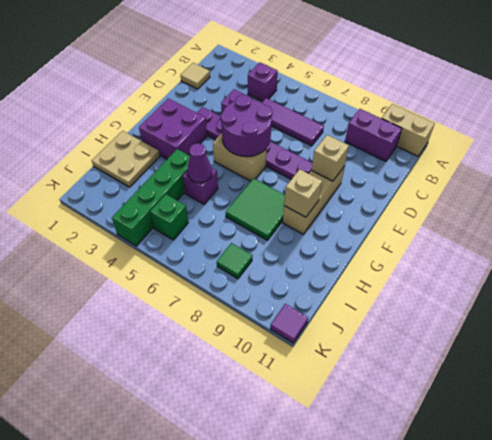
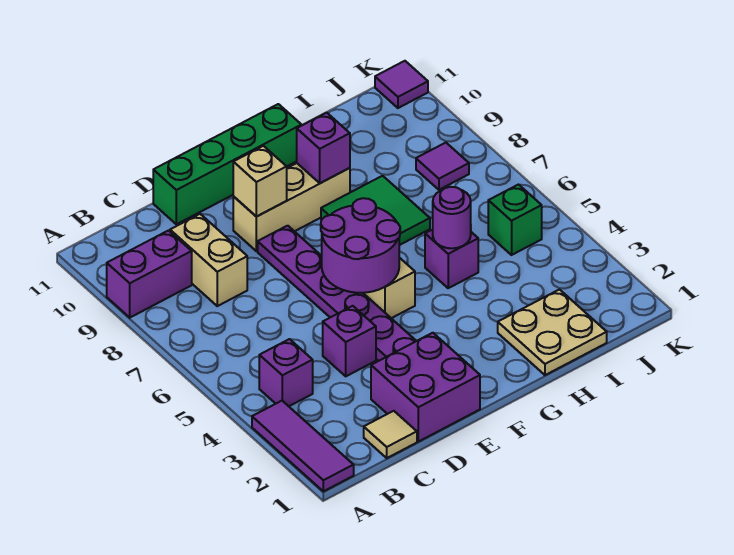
tan 1x2 brick [382,104,435,156] -> tan 1x2 brick moved to [170,214,247,306]
purple 1x2 brick [345,109,402,161] -> purple 1x2 brick turned to [107,231,192,318]
purple 1x3 tile [262,98,324,146] -> purple 1x3 tile moved to [252,401,354,491]
purple 2x2 brick [139,98,207,159] -> purple 2x2 brick moved to [371,333,480,442]
tan 1x1 brick [284,169,322,217] -> purple 1x1 brick [297,113,350,183]
green 1x4 brick [112,149,190,246] -> green 1x4 brick moved to [153,104,302,224]
purple 1x1 cone [187,143,212,183] -> purple 1x1 round brick [433,187,471,248]
green 1x1 tile [217,243,253,279] -> purple 1x1 tile [416,143,469,190]

